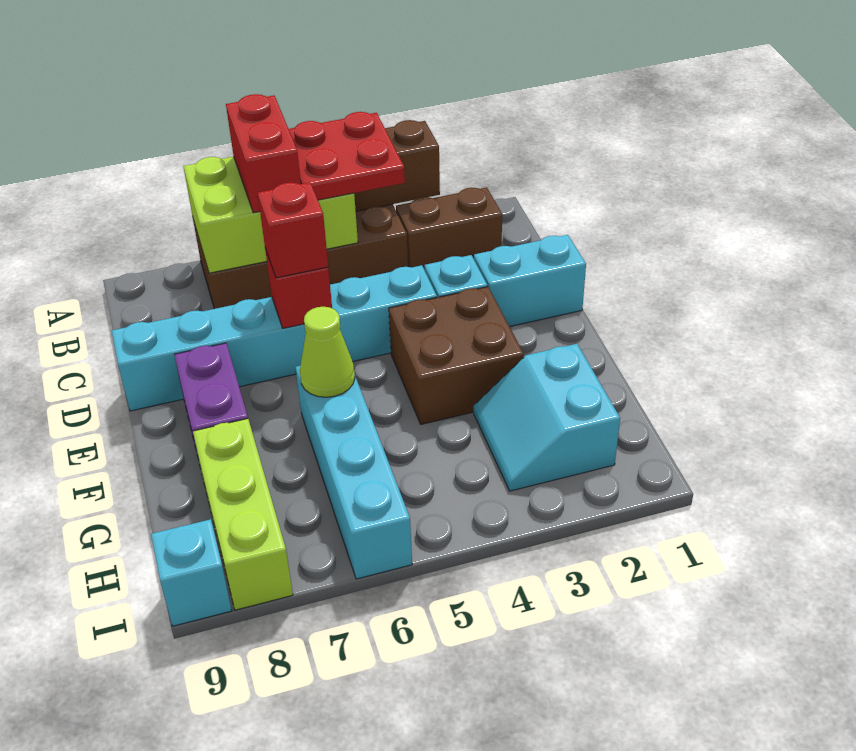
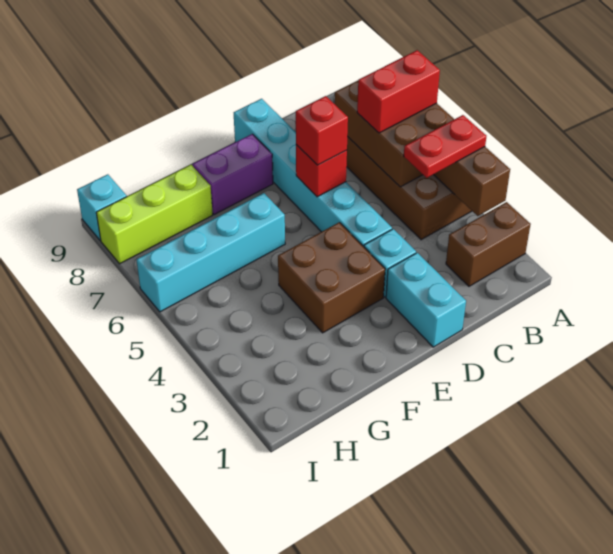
red 2x2 plate [289,112,405,200] -> red 1x2 plate [404,115,486,178]
lime 2x3 brick [183,157,358,273] -> brown 2x3 brick [335,81,454,187]
brown 1x2 brick [396,187,502,270] -> brown 1x2 brick turned to [446,202,531,286]
lime 1x1 cone [300,307,355,397] -> none
cyan 2x2 slope [474,344,620,491] -> none

